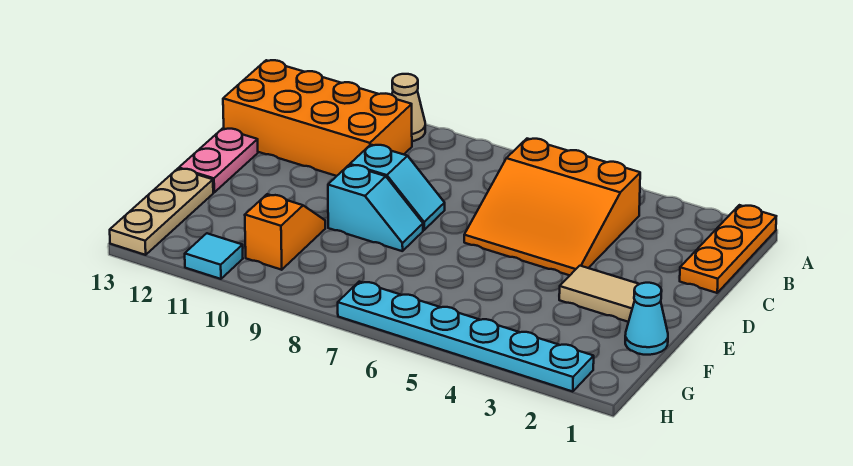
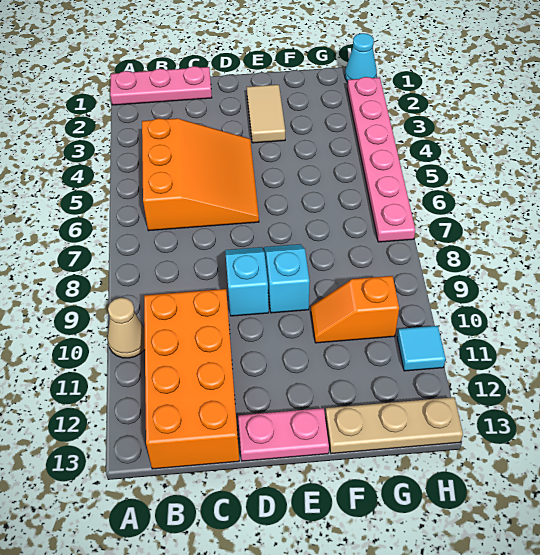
orange 1x3 plate [680,205,776,293] -> pink 1x3 plate [110,66,212,105]
cyan 1x1 cone [625,283,668,355] -> cyan 1x1 cone moved to [345,33,377,82]
cyan 1x6 plate [338,282,594,392] -> pink 1x6 plate [347,77,415,242]

